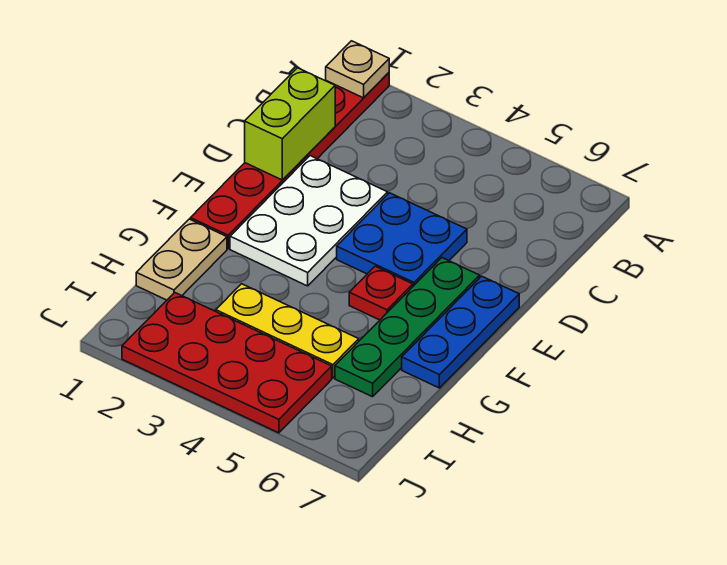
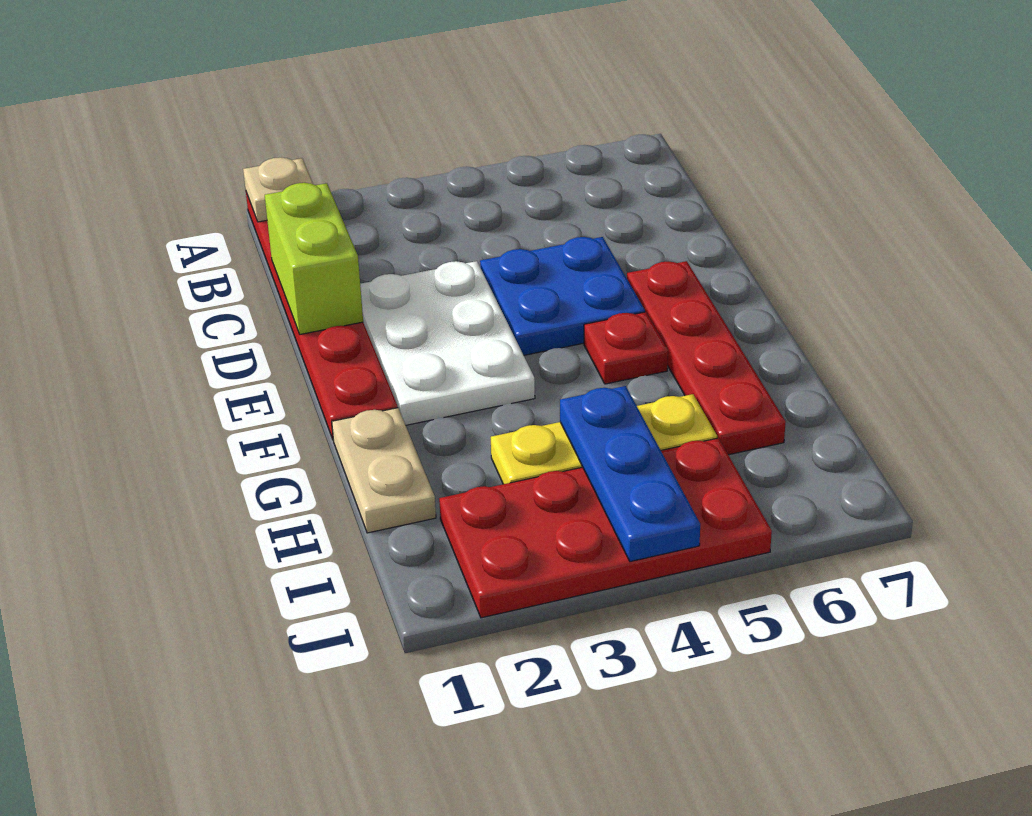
green 1x4 plate [335,258,480,397] -> red 1x4 plate [627,261,786,455]
blue 1x3 plate [402,276,519,388] -> blue 1x3 plate moved to [560,386,700,562]

